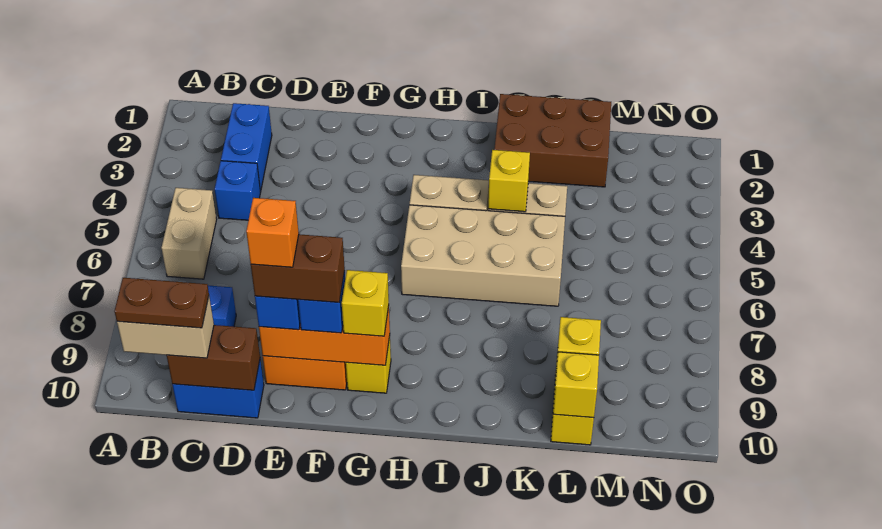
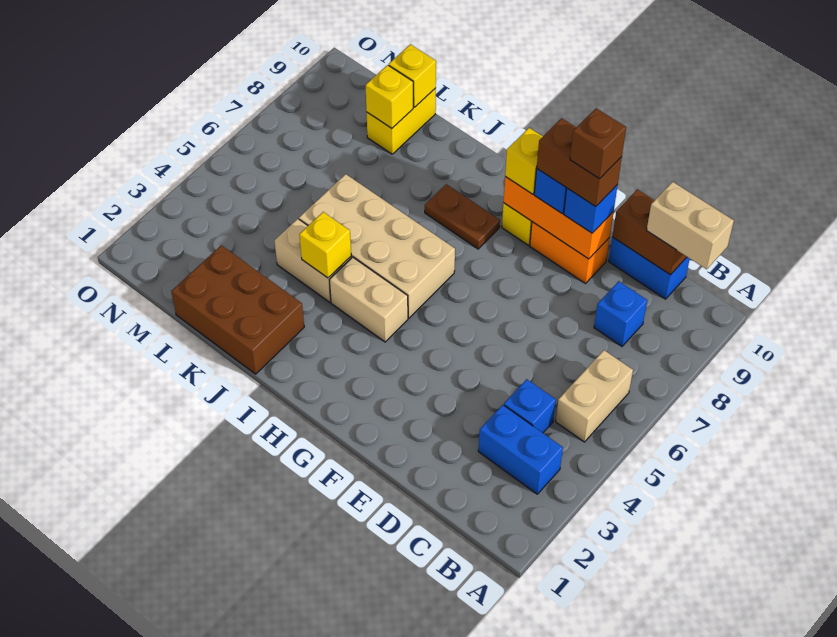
brown 1x2 plate [115,278,209,328] -> brown 1x2 plate moved to [425,184,500,249]
blue 1x2 brick [221,103,272,191] -> blue 1x2 brick turned to [478,405,563,494]
orange 1x1 brick [246,198,299,267] -> brown 1x1 brick [570,108,626,179]

